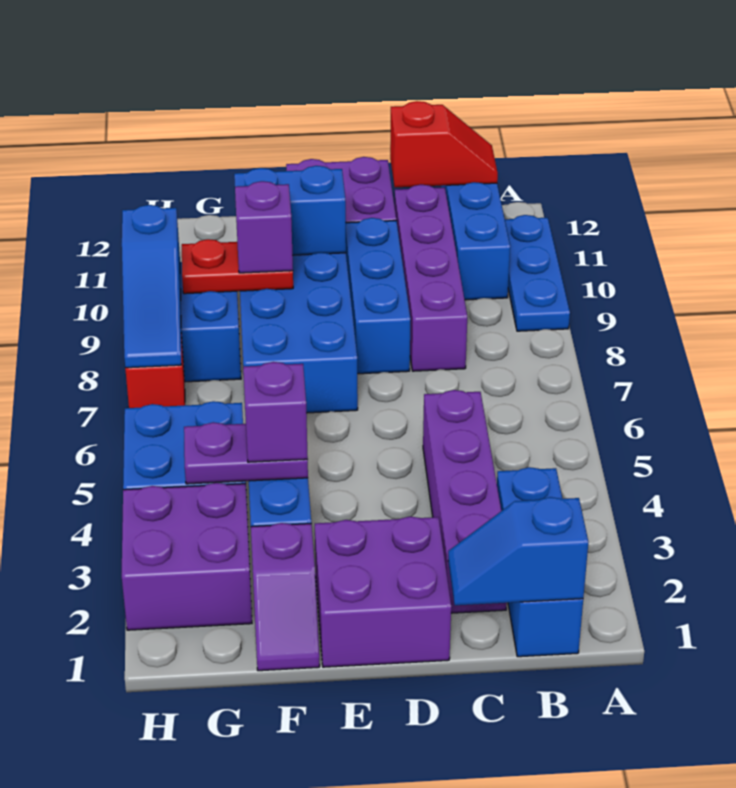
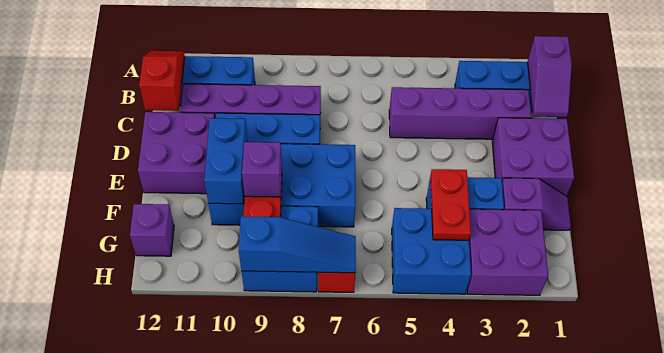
blue 1x3 plate [505,215,570,331] -> none
blue 1x2 slope [448,497,588,605] -> purple 1x2 slope [528,36,572,117]
purple 1x2 plate [184,422,308,484] -> red 1x2 plate [430,169,471,240]
purple 1x1 brick [243,362,308,462] -> purple 1x1 brick moved to [130,204,174,256]

